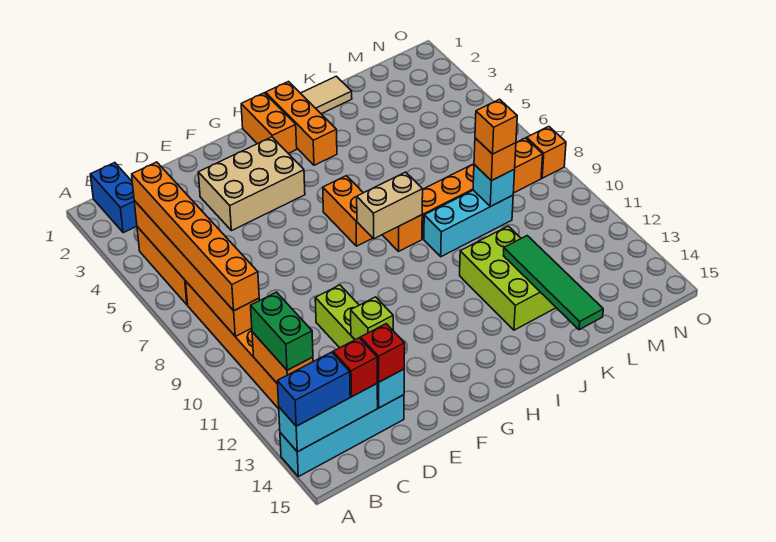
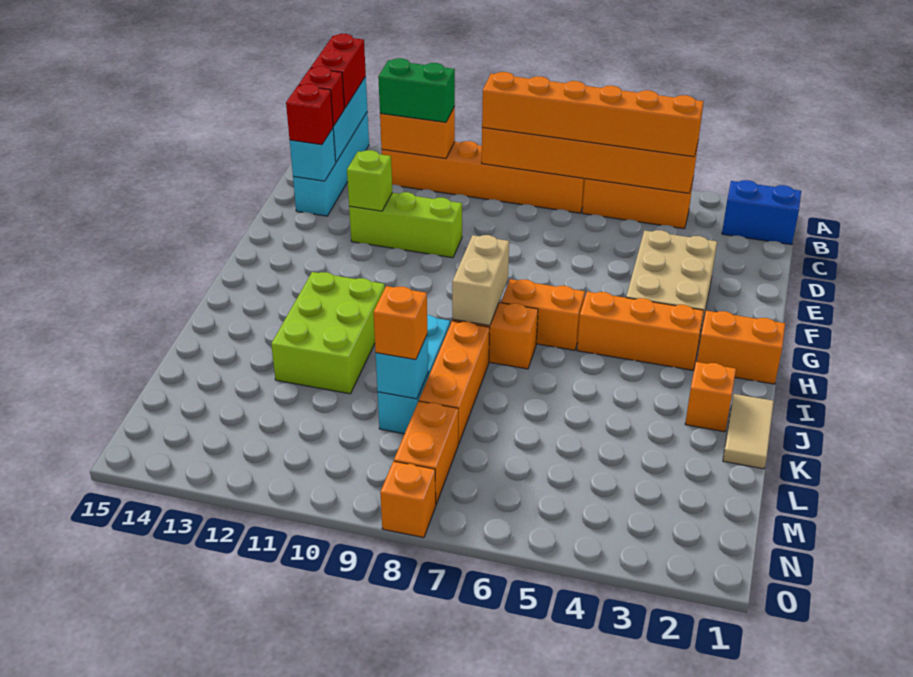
blue 1x2 brick [277,352,350,426] -> red 1x2 brick [311,34,366,108]
orange 1x3 brick [266,82,337,165] -> orange 1x3 brick moved to [577,292,704,370]
lime 2x3 brick [460,226,556,330] -> lime 2x3 brick turned to [271,272,385,394]
green 1x4 tile [503,236,603,330] -> none
orange 1x1 brick [475,99,517,154] -> orange 1x1 brick moved to [685,362,736,432]

